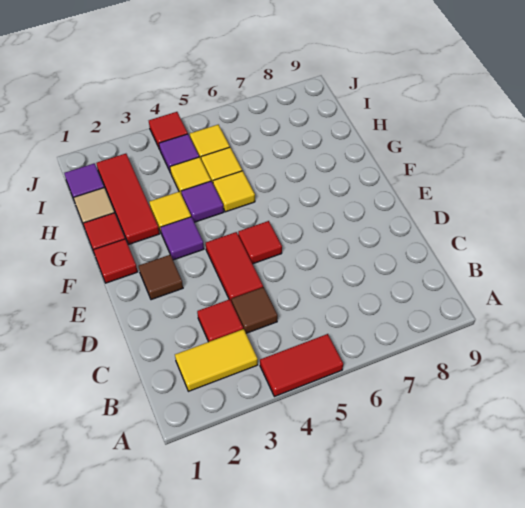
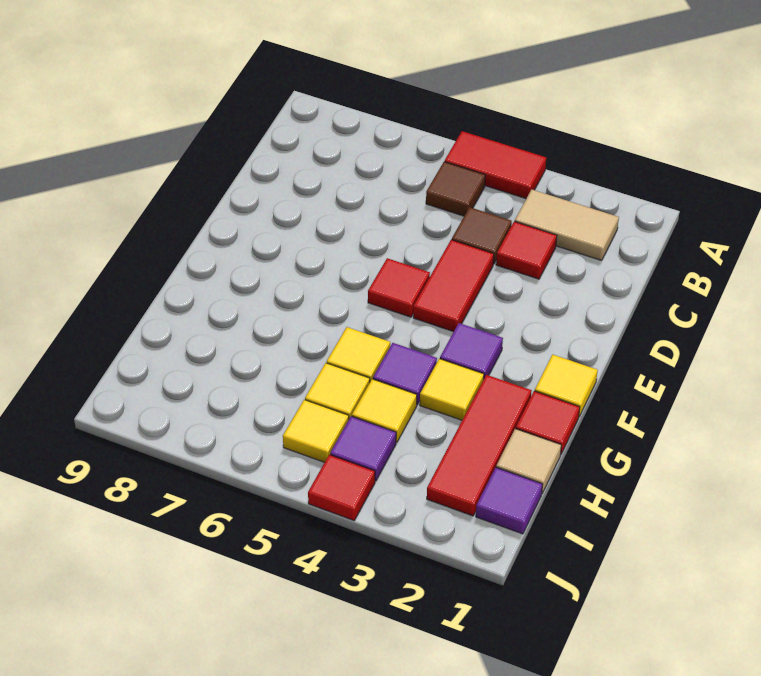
yellow 1x2 tile [175,329,258,391] -> tan 1x2 tile [515,190,619,260]
brown 1x1 tile [139,255,183,300] -> brown 1x1 tile moved to [426,162,485,216]
red 1x1 tile [94,239,138,283] -> yellow 1x1 tile [535,355,598,416]

